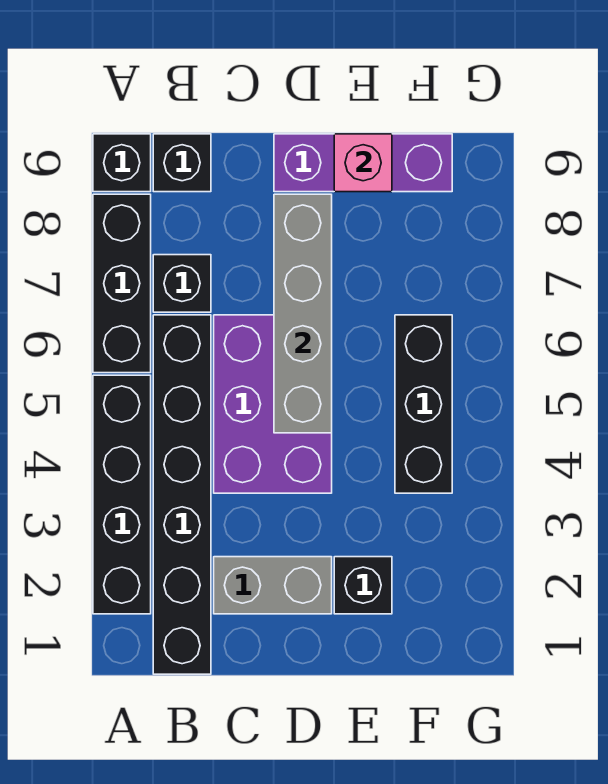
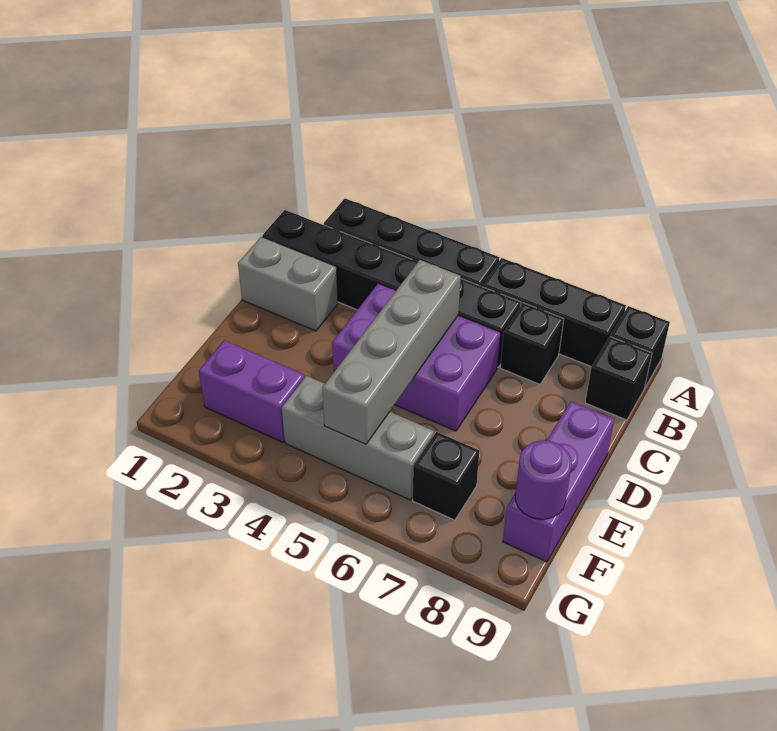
grey 1x2 brick [214,557,332,614] -> grey 1x2 brick turned to [238,237,338,331]
grey 1x4 brick [274,194,332,433] -> grey 1x4 brick turned to [322,260,460,444]
black 1x1 brick [334,557,392,614] -> black 1x1 brick moved to [413,432,479,520]
pink 1x1 brick [334,134,392,192] -> none
none -> purple 1x2 brick [199,340,304,442]
black 1x3 brick [395,315,452,493] -> grey 1x3 brick [282,376,434,500]
none -> purple 1x1 round brick [515,441,572,519]

